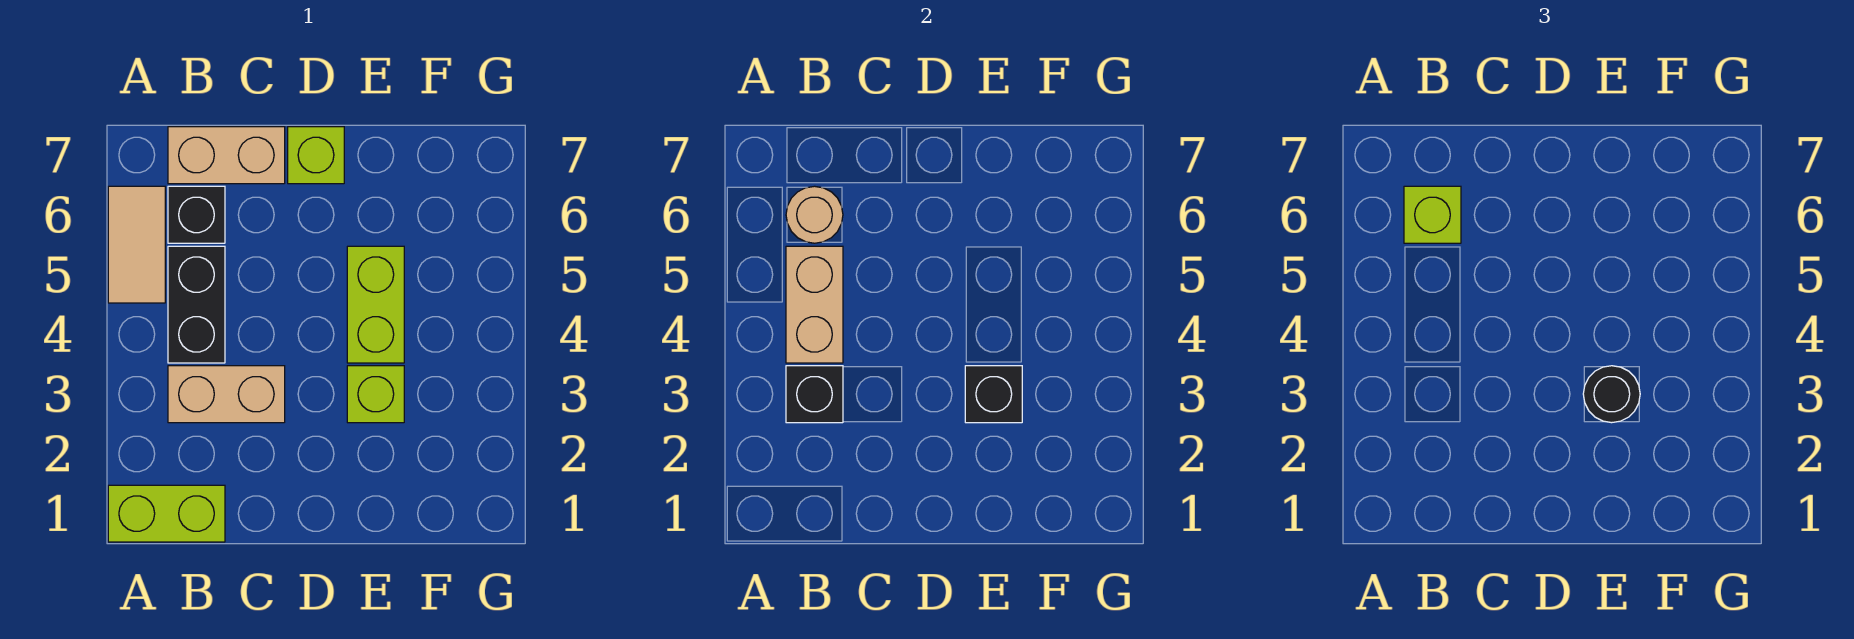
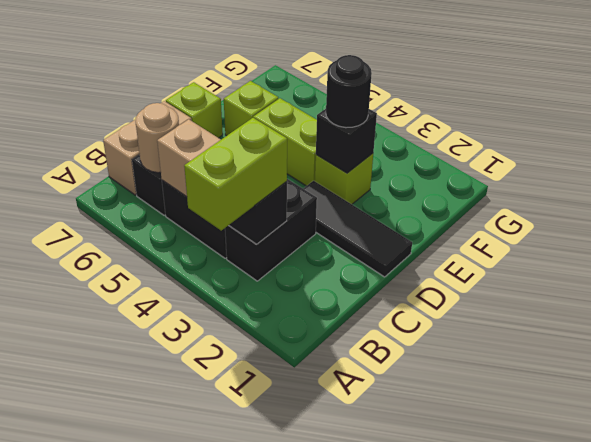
lime 1x2 brick [108,485,225,542] -> lime 1x2 brick moved to [184,118,287,230]
tan 1x2 tile [108,186,165,303] -> none
tan 1x2 brick [168,366,285,423] -> black 1x2 brick [225,179,317,281]
lime 1x1 brick [1404,186,1461,243] -> lime 1x1 brick moved to [224,81,278,136]
none -> black 1x3 tile [303,181,412,277]

